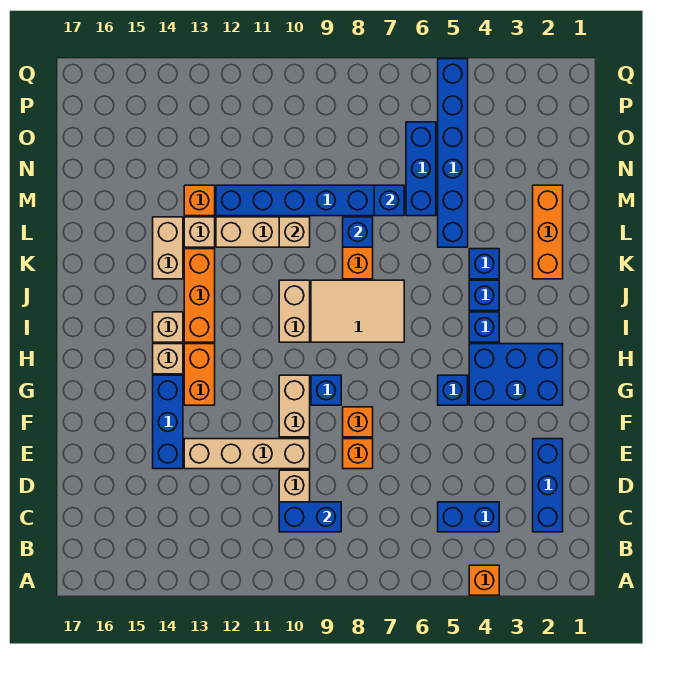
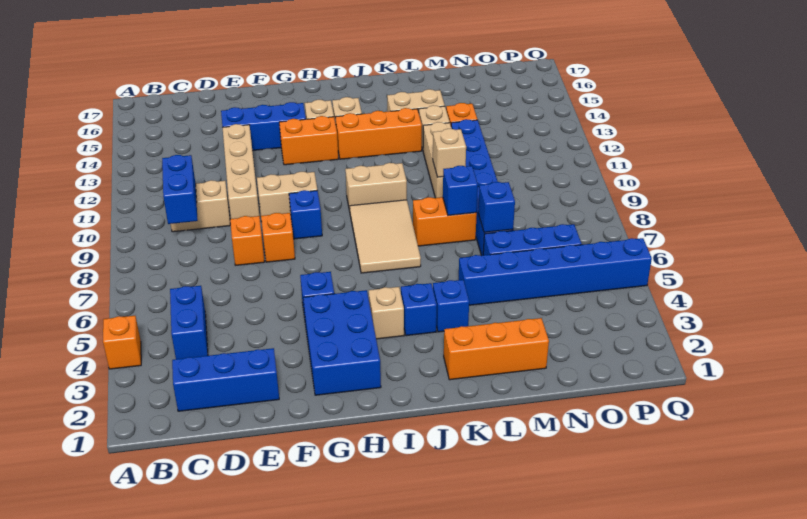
blue 1x1 brick [469,312,499,342] -> tan 1x1 brick [369,287,404,339]

